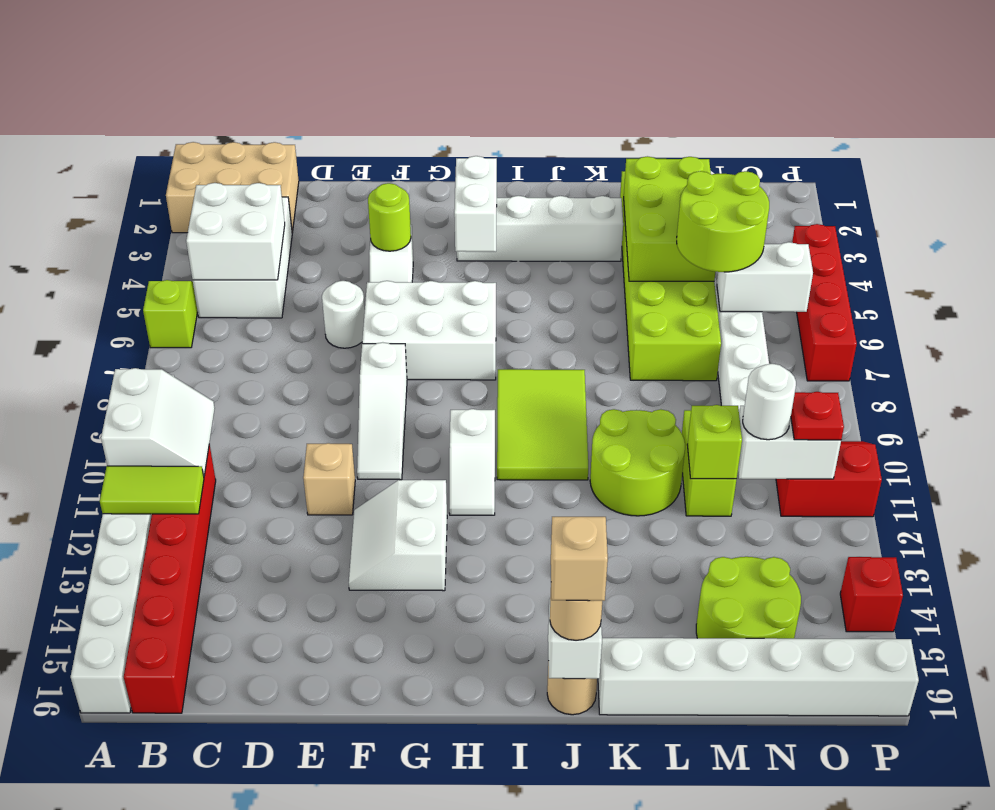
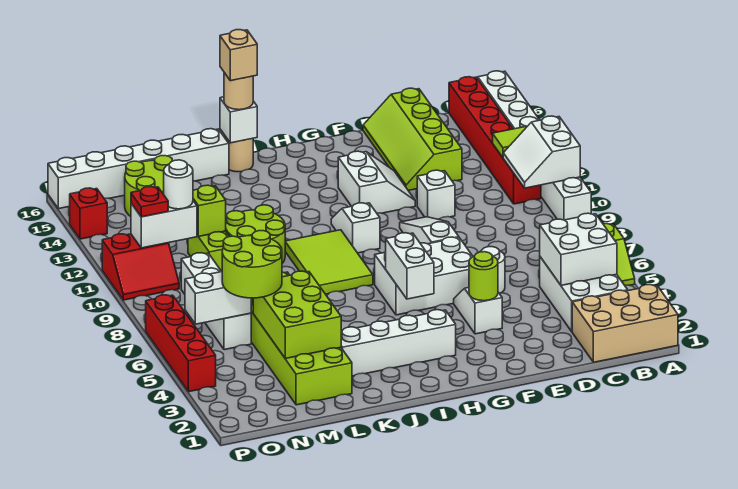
none -> lime 2x4 slope [363,88,462,190]
tan 1x1 brick [303,443,355,515] -> white 1x1 brick [417,170,455,219]
white 1x2 brick [454,156,497,252] -> white 1x2 brick moved to [386,233,434,299]

